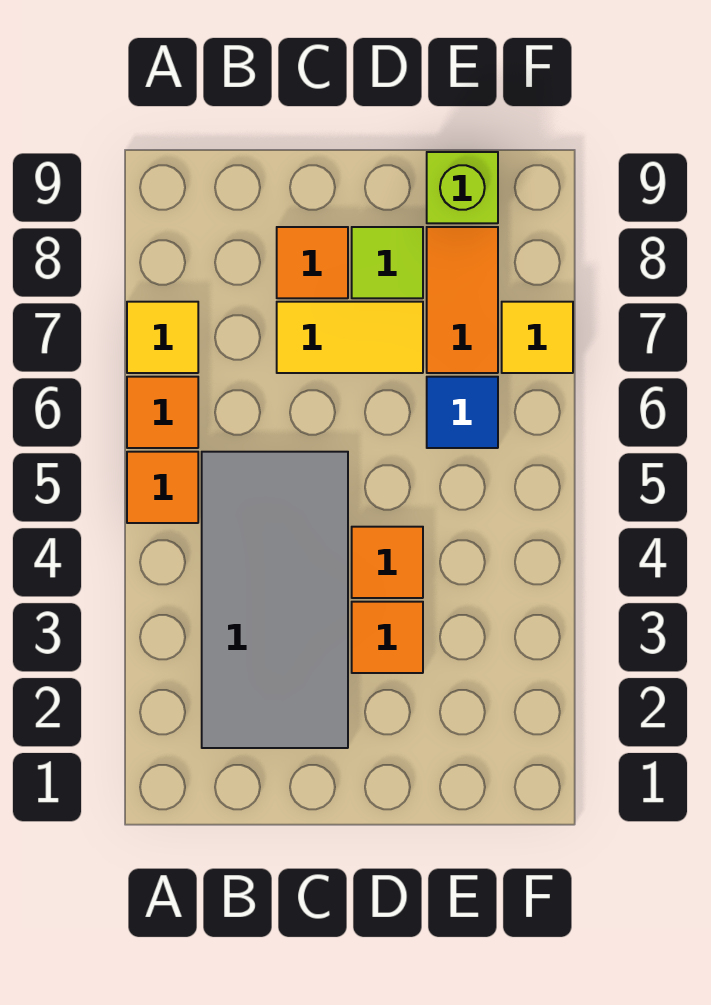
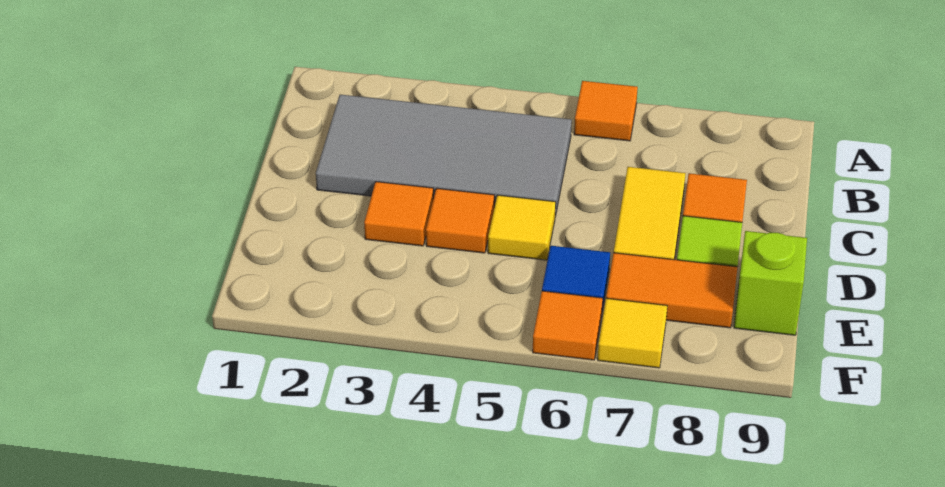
orange 1x1 tile [127,452,198,523] -> orange 1x1 tile moved to [533,291,603,360]
yellow 1x1 tile [127,302,198,373] -> yellow 1x1 tile moved to [488,195,556,260]

